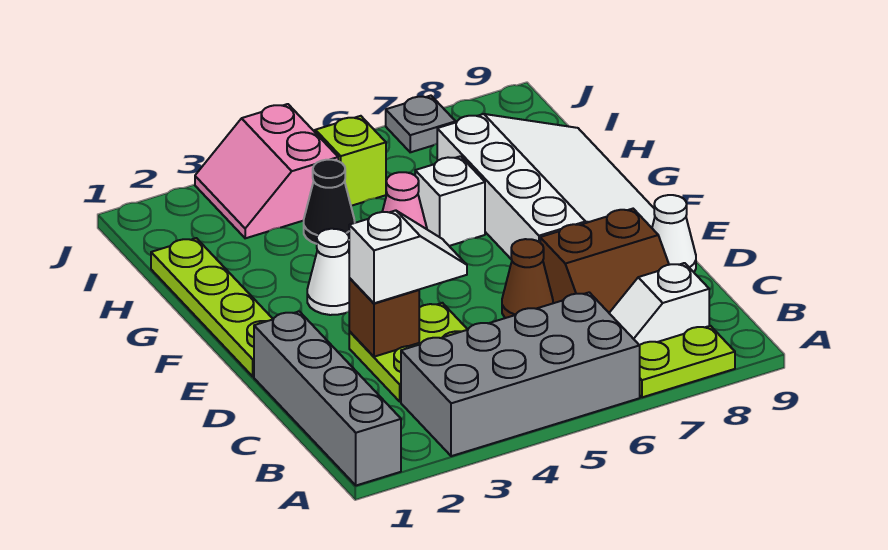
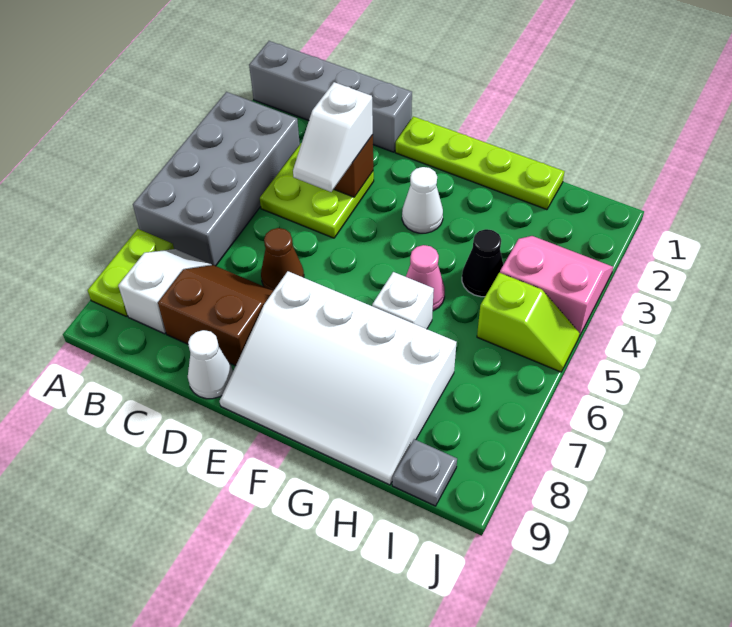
brown 2x2 slope [540,209,669,313] -> brown 2x2 slope turned to [158,265,273,366]
grey 1x1 plate [386,96,456,152] -> grey 1x1 plate moved to [392,439,457,506]

